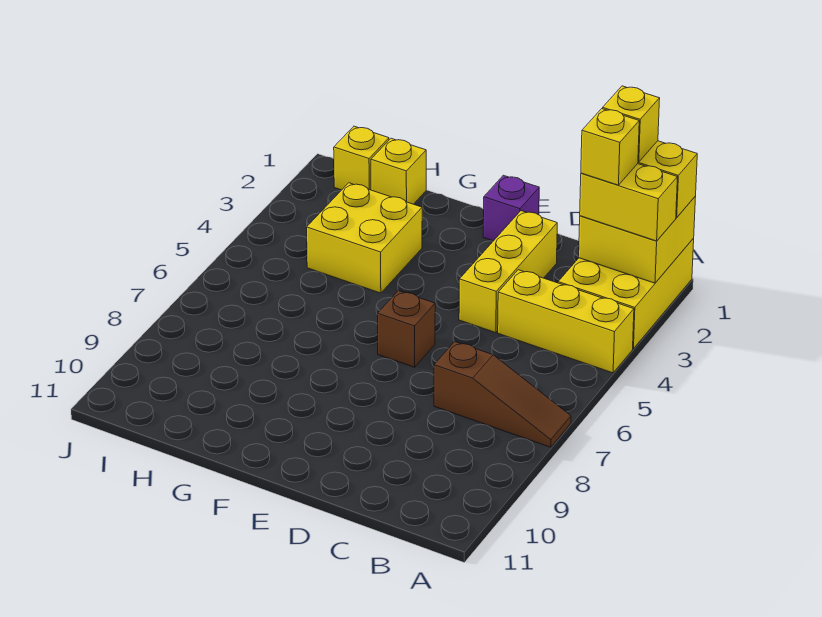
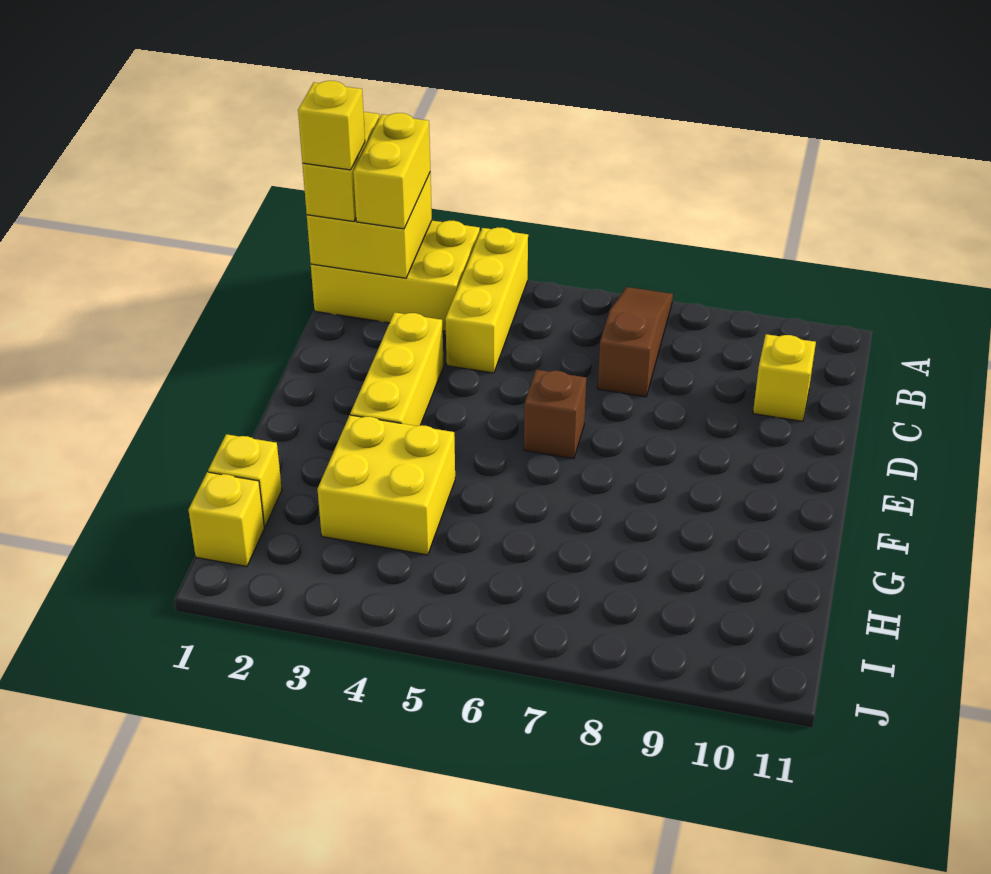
yellow 1x1 brick [581,109,639,185] -> yellow 1x1 brick moved to [753,334,816,421]
yellow 1x3 brick [459,211,557,333] -> yellow 1x3 brick turned to [350,312,444,426]
purple 1x1 brick [483,175,539,241] -> none

